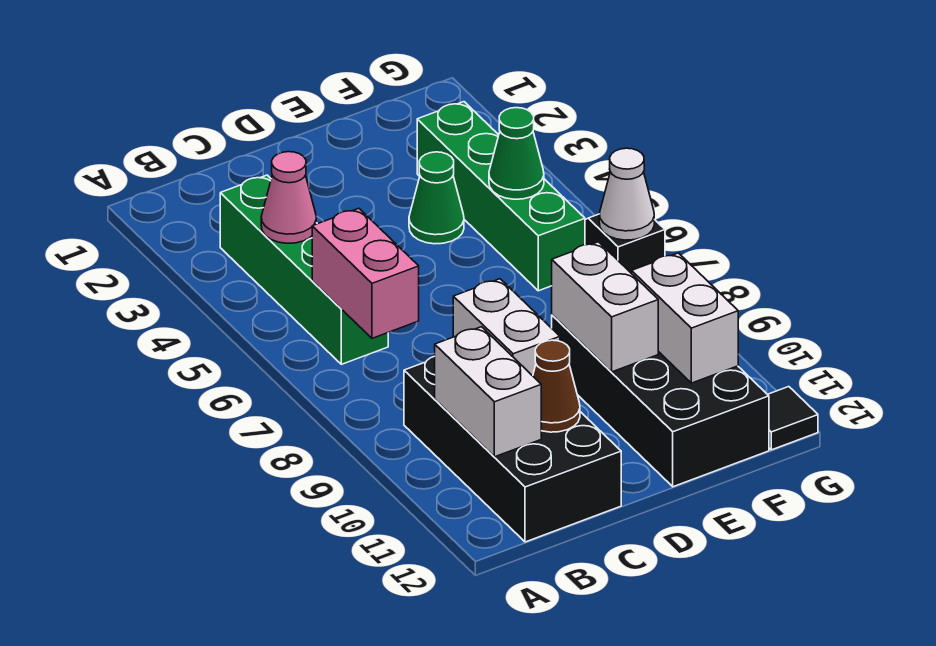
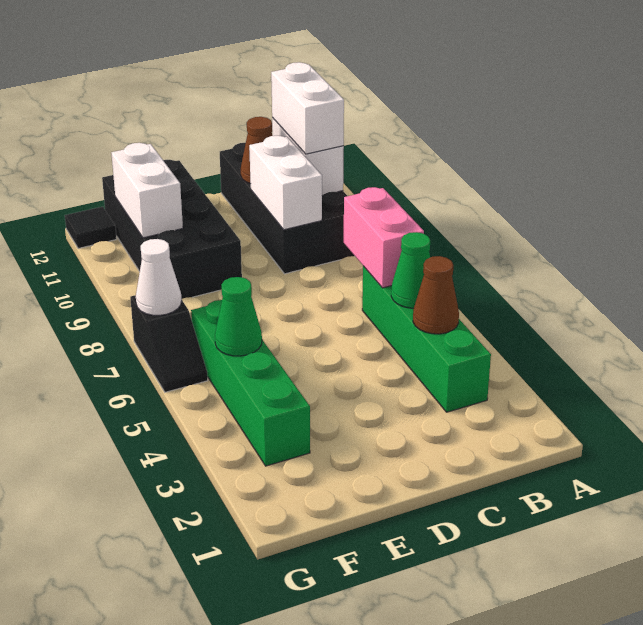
pink 1x1 cone [261,152,316,243] -> brown 1x1 cone [413,256,459,334]
green 1x1 cone [409,152,464,244] -> green 1x1 cone moved to [391,232,430,308]
white 1x2 brick [552,242,658,372] -> white 1x2 brick moved to [271,62,344,154]

